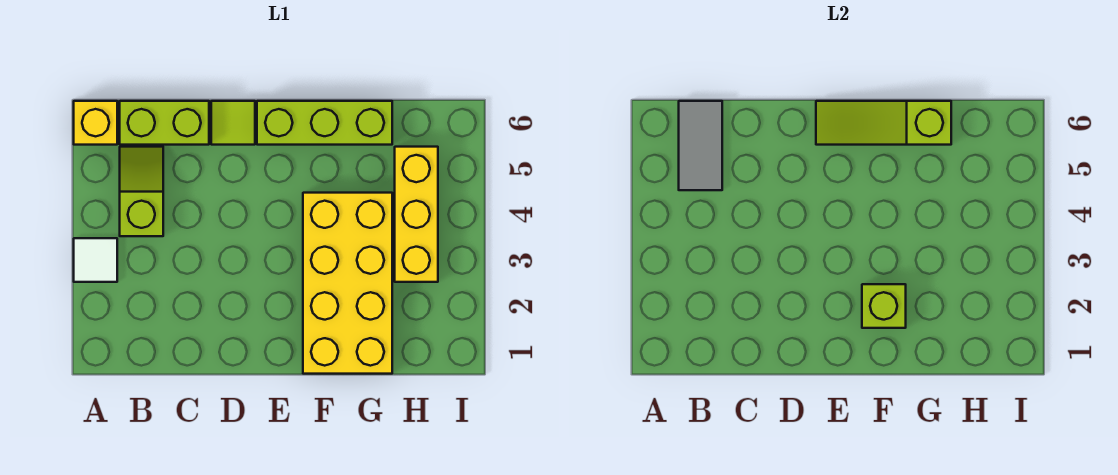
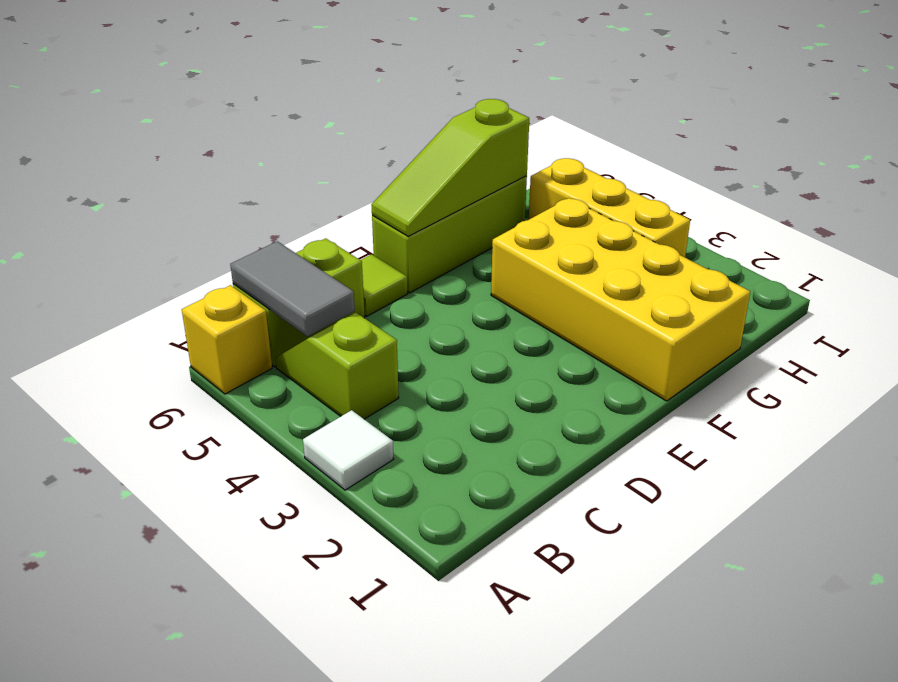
lime 1x1 brick [862,284,906,328] -> none

